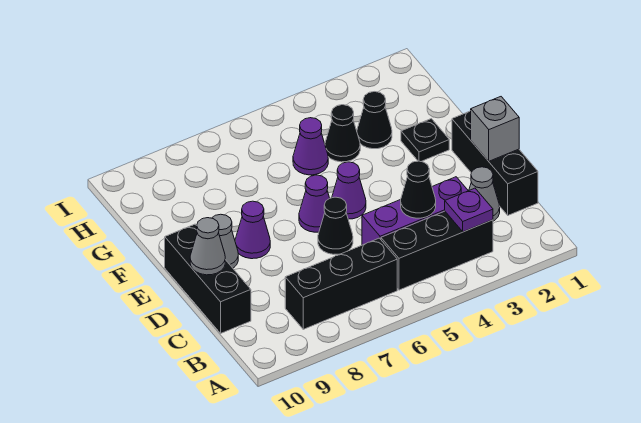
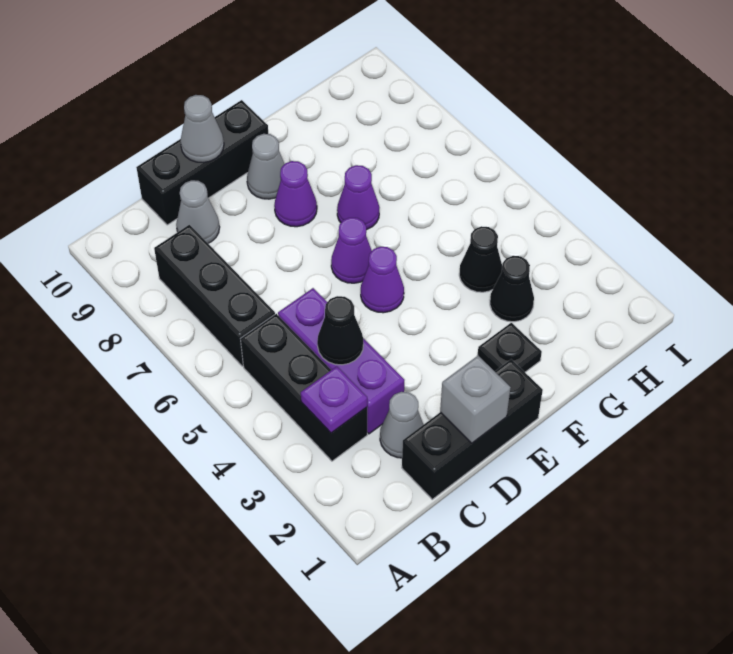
none -> grey 1x1 cone [176,180,220,243]
black 1x1 cone [318,197,353,254] -> none
purple 1x1 cone [293,118,328,175] -> purple 1x1 cone moved to [337,165,379,230]

